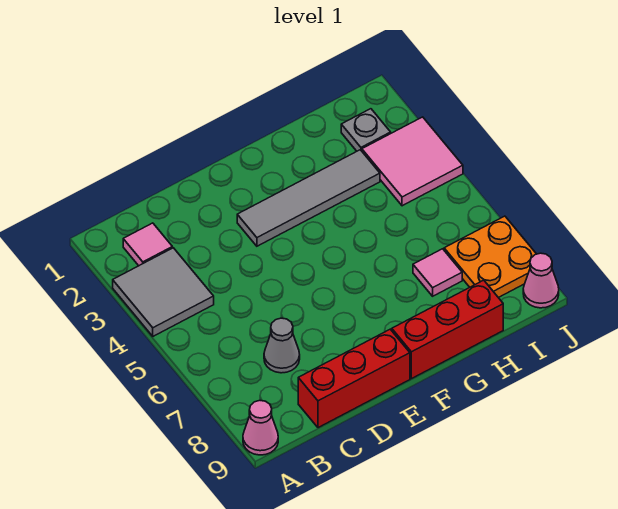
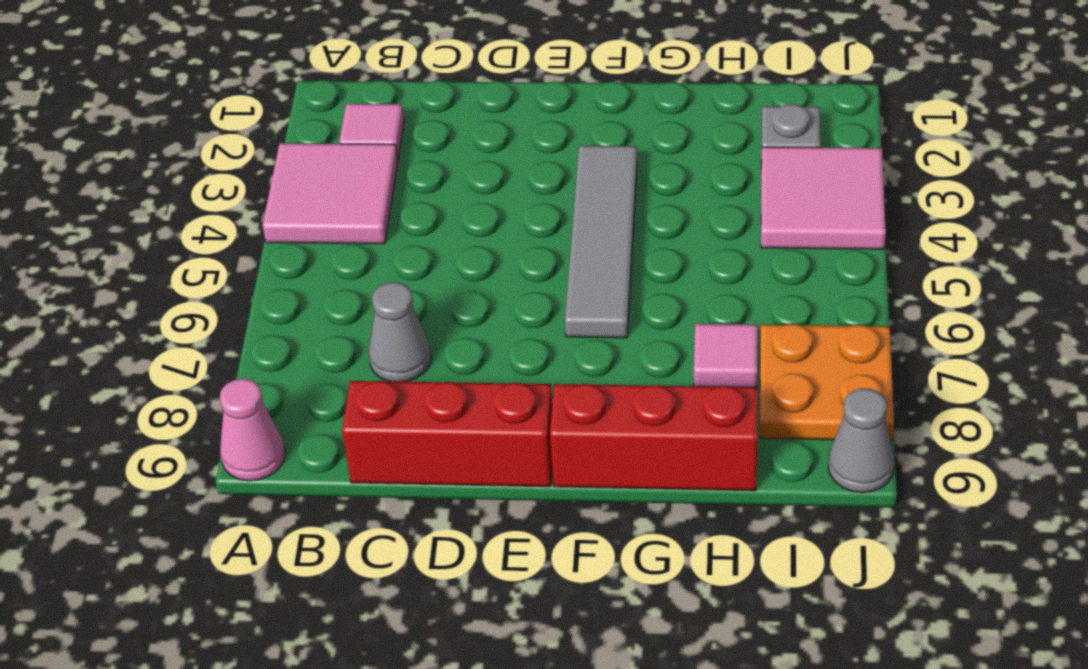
grey 2x2 tile [113,248,214,336] -> pink 2x2 tile [263,143,398,244]
grey 1x4 tile [237,150,380,246] -> grey 1x4 tile turned to [565,146,637,338]
pink 1x1 cone [523,253,559,308] -> grey 1x1 cone [828,388,894,493]

